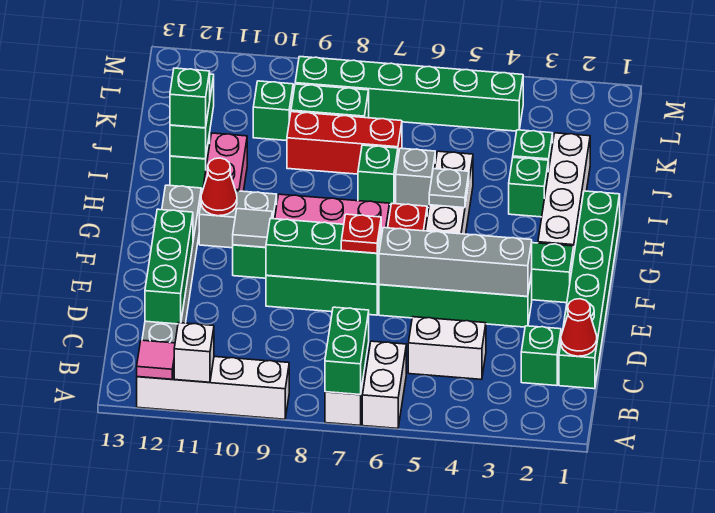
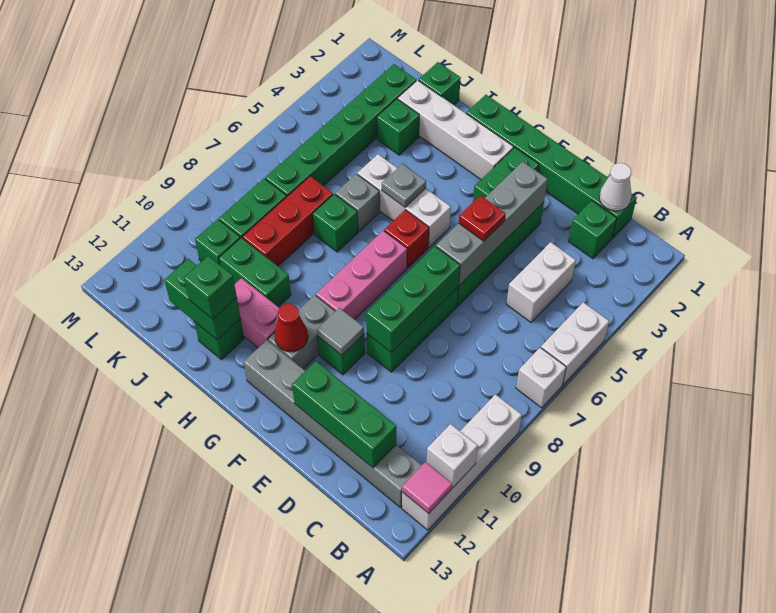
white 1x2 brick [362,341,406,429] -> white 1x2 brick turned to [541,302,609,385]
green 1x2 brick [325,307,369,395] -> green 1x2 brick moved to [219,238,291,307]
red 1x1 cone [561,299,597,356] -> white 1x1 cone [599,163,632,211]
red 1x1 plate [341,214,381,253] -> red 1x1 plate moved to [459,195,505,241]
green 1x1 brick [509,157,548,217] -> green 1x1 brick moved to [418,62,461,105]
green 1x6 brick [295,57,523,131] -> green 1x6 brick moved to [265,64,416,196]

